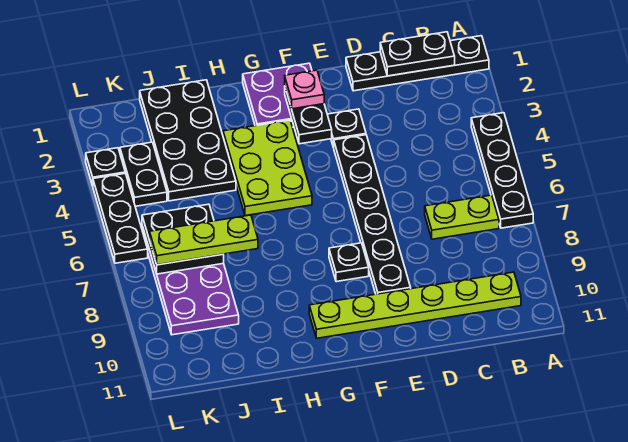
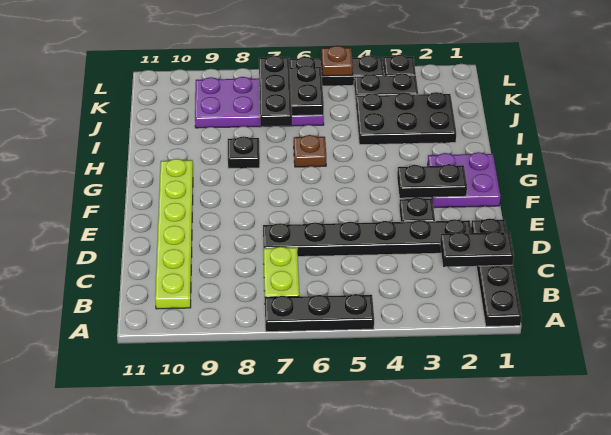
black 1x4 plate [471,113,533,228] -> black 1x3 plate [265,294,374,332]
black 1x2 plate [380,32,455,76] -> black 1x2 plate turned to [440,231,514,267]
black 1x6 plate [334,135,411,294] -> black 1x6 plate moved to [263,219,472,257]
pink 1x1 plate [285,70,324,109] -> none
black 1x1 plate [329,243,369,282] -> black 1x1 plate moved to [228,136,260,168]
lime 2x3 plate [223,120,312,216] -> none
none -> brown 1x1 plate [294,135,326,167]
black 2x4 plate [140,80,236,201] -> black 2x3 plate [356,92,456,145]
lime 1x3 plate [150,215,258,265] -> black 1x3 plate [259,55,292,126]
none -> brown 1x1 plate [321,46,353,76]

